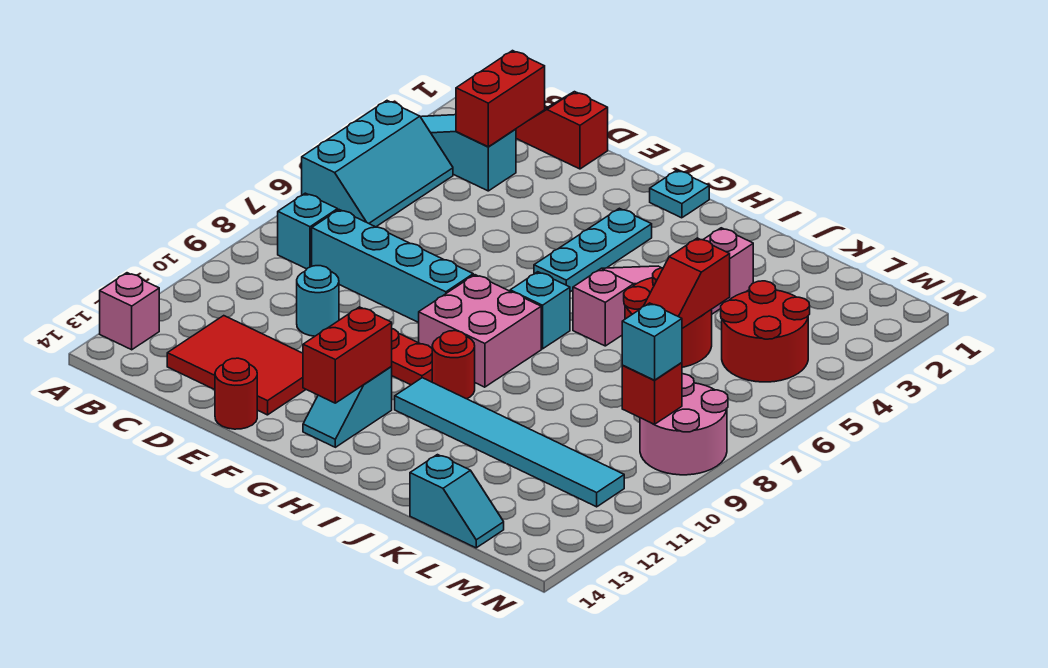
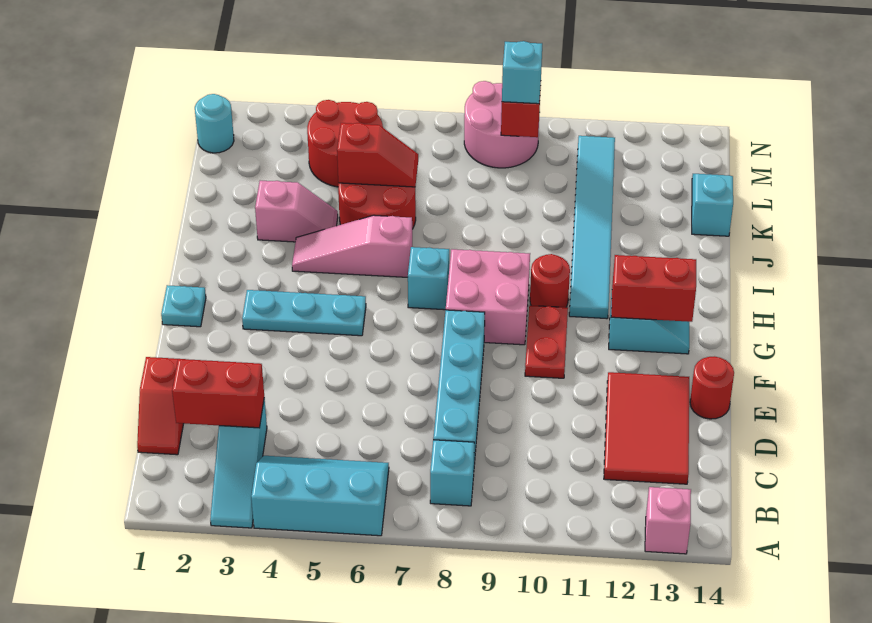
cyan 1x1 round brick [297,266,339,336] -> cyan 1x1 round brick moved to [195,94,234,153]

